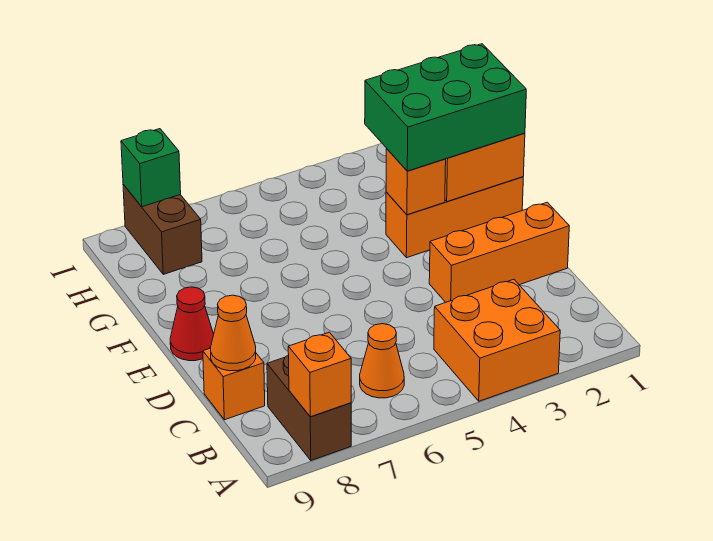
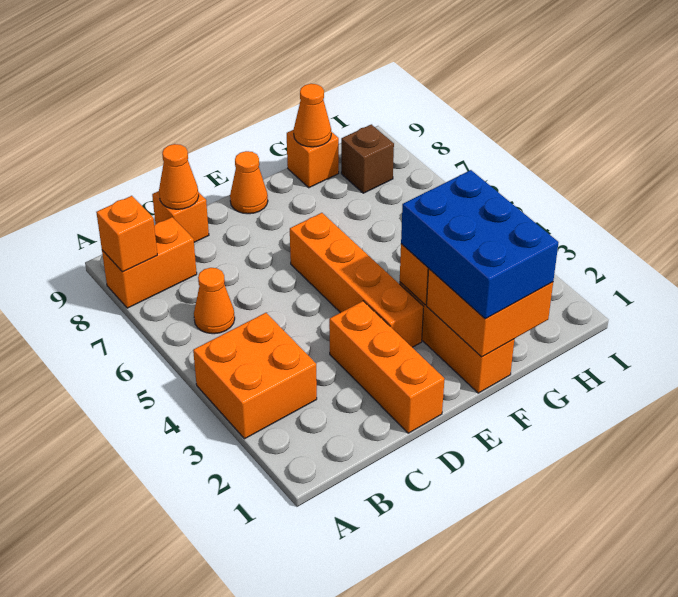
brown 1x2 brick [267,355,351,460] -> orange 1x2 brick [102,217,197,308]
none -> orange 1x4 brick [290,213,423,347]
red 1x1 cone [170,287,214,361] -> orange 1x1 cone [230,151,268,214]
green 2x3 brick [365,44,526,171] -> blue 2x3 brick [401,170,559,319]
none -> orange 1x1 brick [287,130,339,188]
none -> orange 1x1 cone [294,84,331,147]
brown 1x2 brick [123,184,202,274] -> brown 1x1 brick [341,124,394,193]
green 1x1 brick [121,129,181,207] -> none

